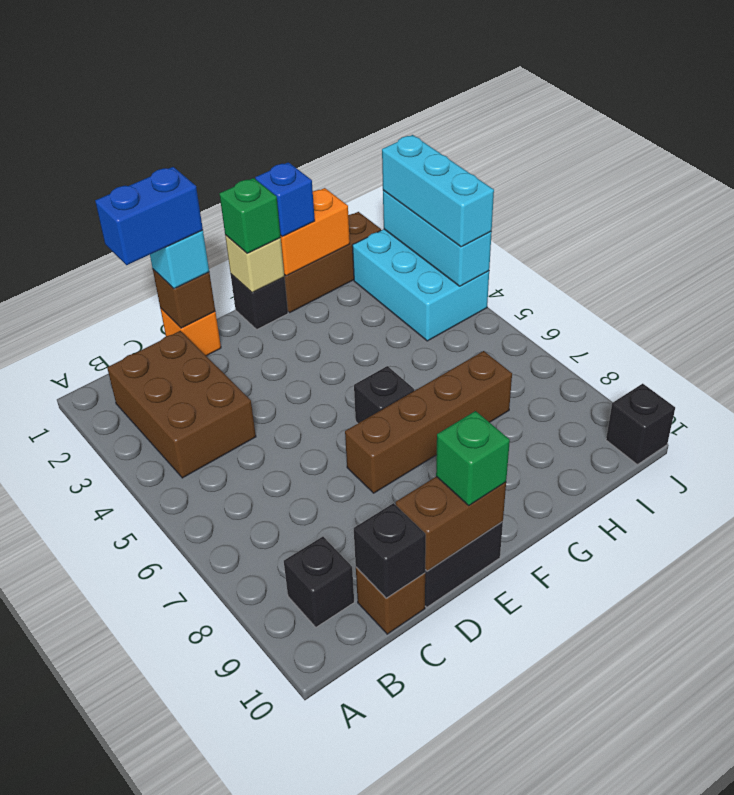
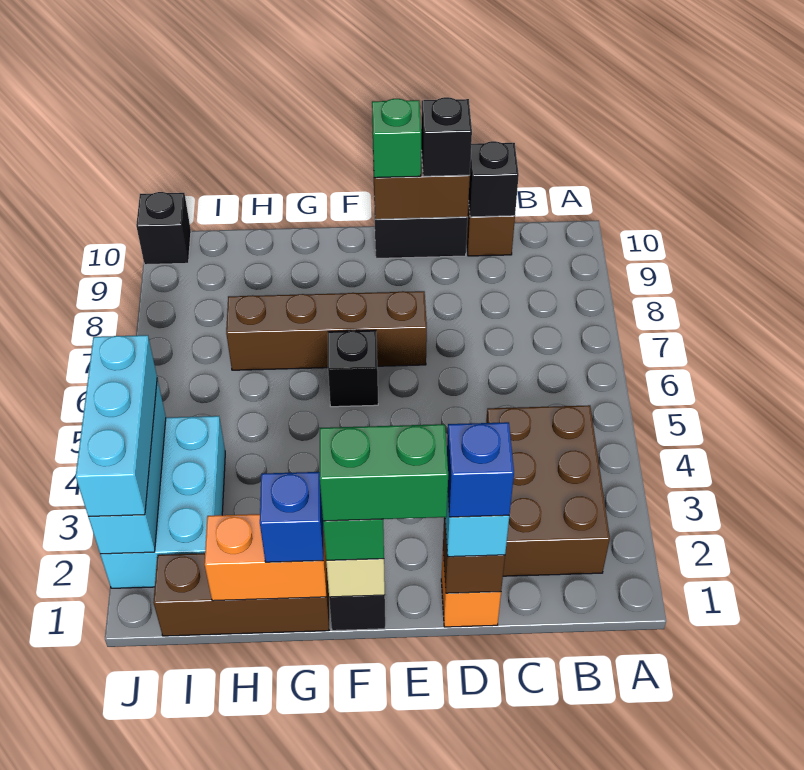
black 1x1 brick [284,537,354,627] -> black 1x1 brick moved to [421,97,472,176]
blue 1x2 brick [95,167,203,265] -> blue 1x1 brick [447,422,514,517]
none -> green 1x2 brick [320,424,448,521]

